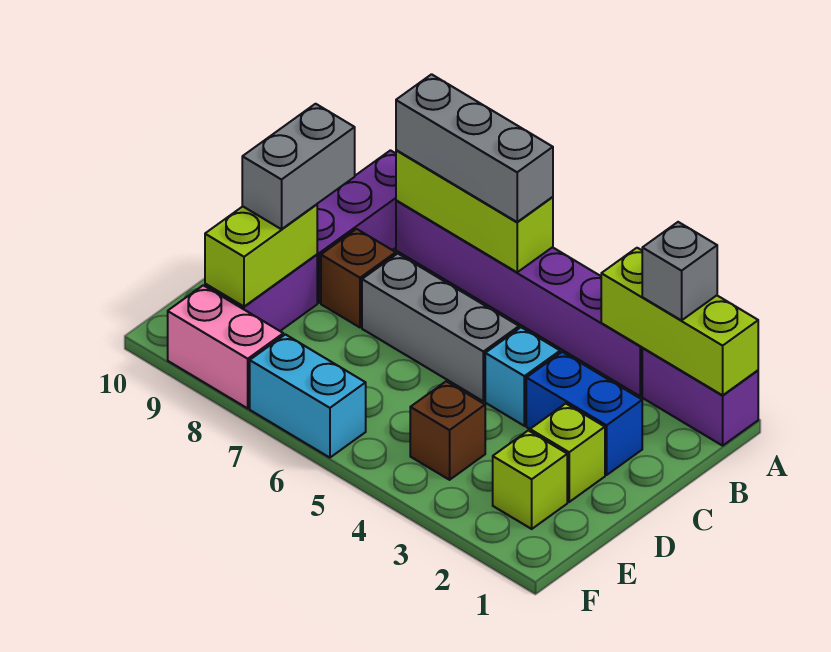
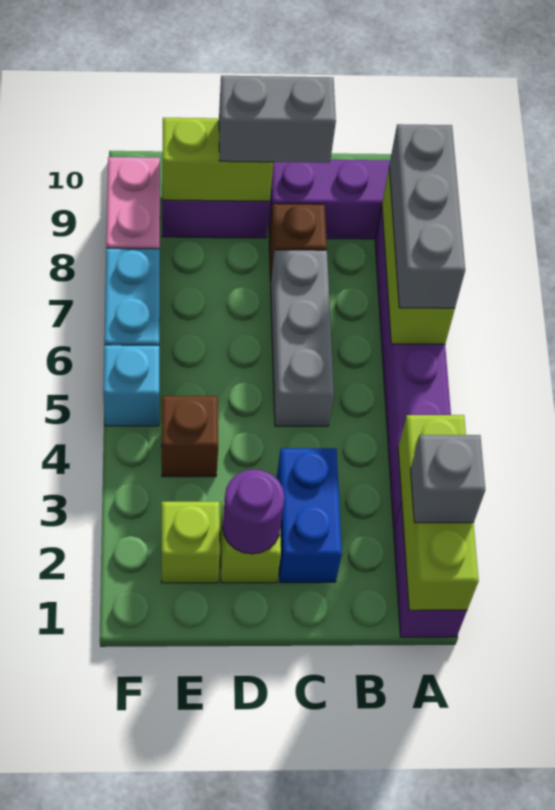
cyan 1x1 brick [485,327,560,426] -> cyan 1x1 brick moved to [103,345,159,426]
none -> purple 1x1 round brick [223,469,285,554]

